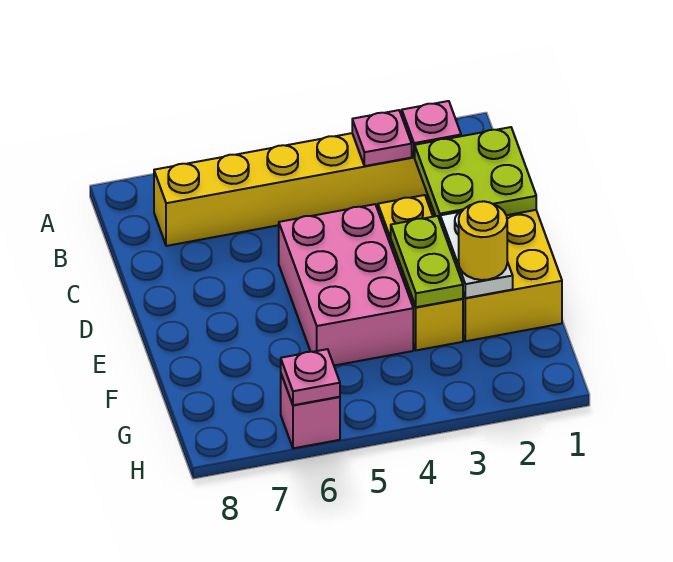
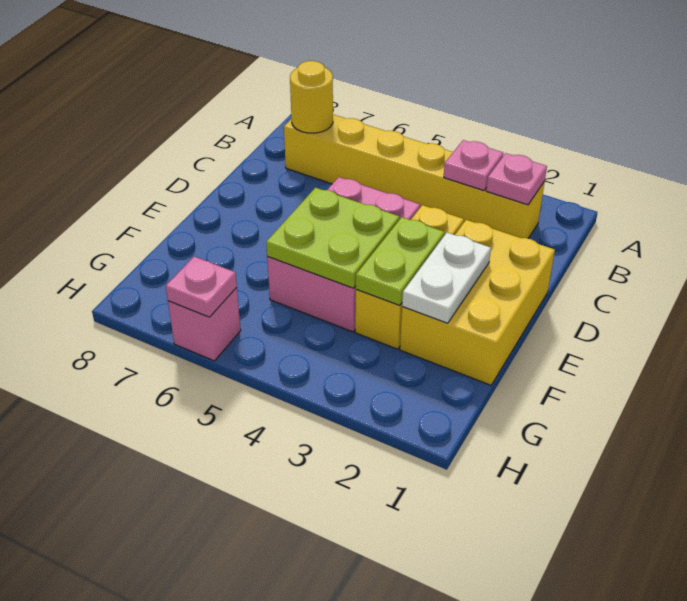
lime 2x2 plate [415,127,536,220] -> lime 2x2 plate moved to [266,188,399,288]
yellow 1x1 round brick [459,201,507,280] -> yellow 1x1 round brick moved to [290,61,333,133]

